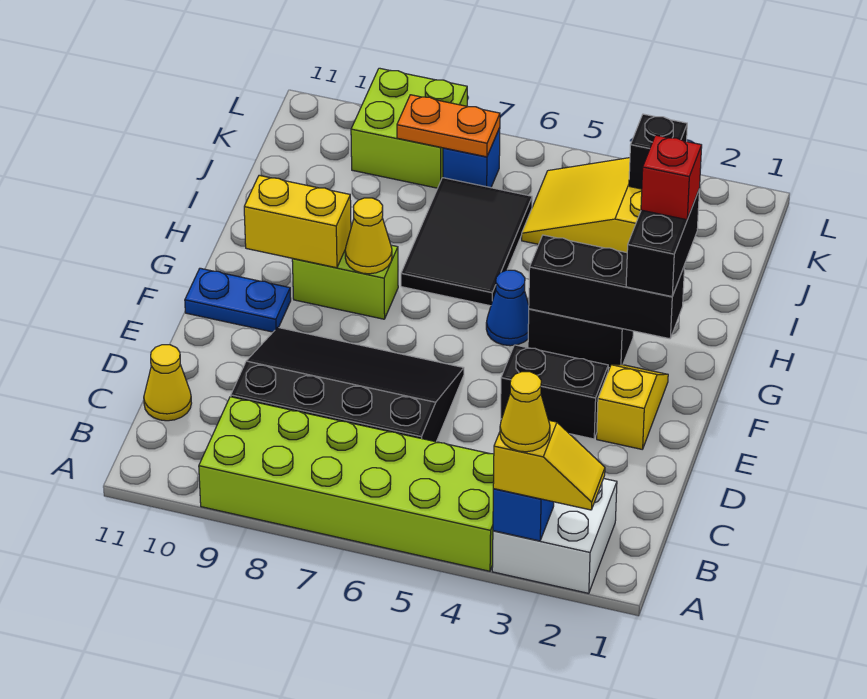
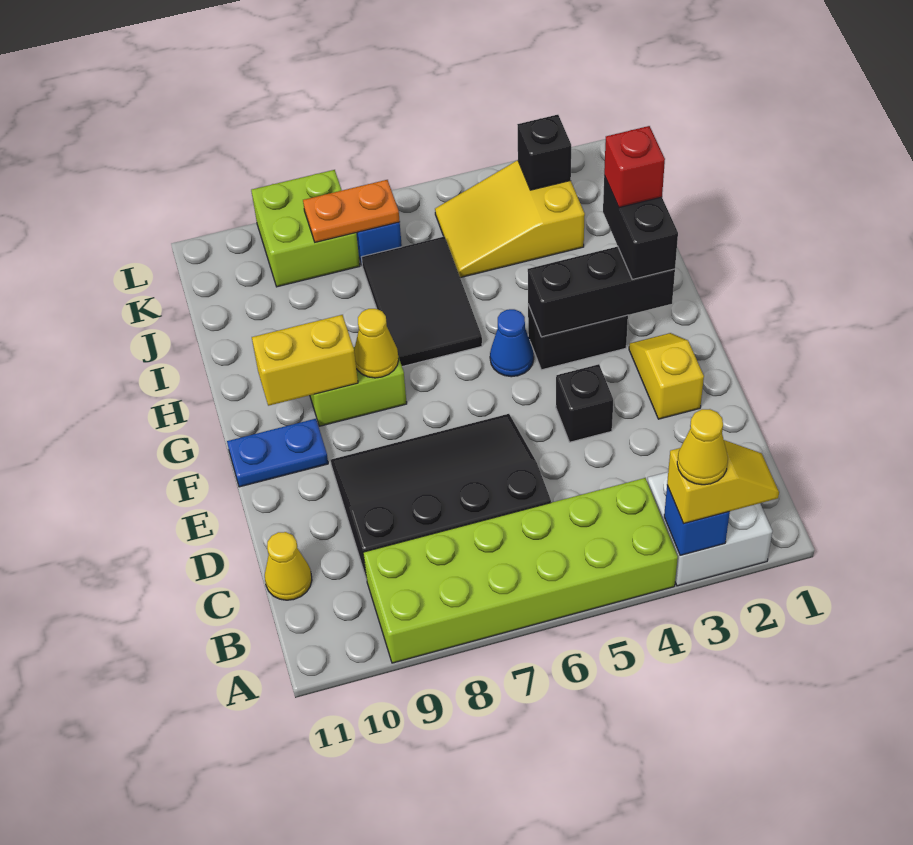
black 1x2 brick [501,345,608,439] -> black 1x1 brick [556,364,613,442]

